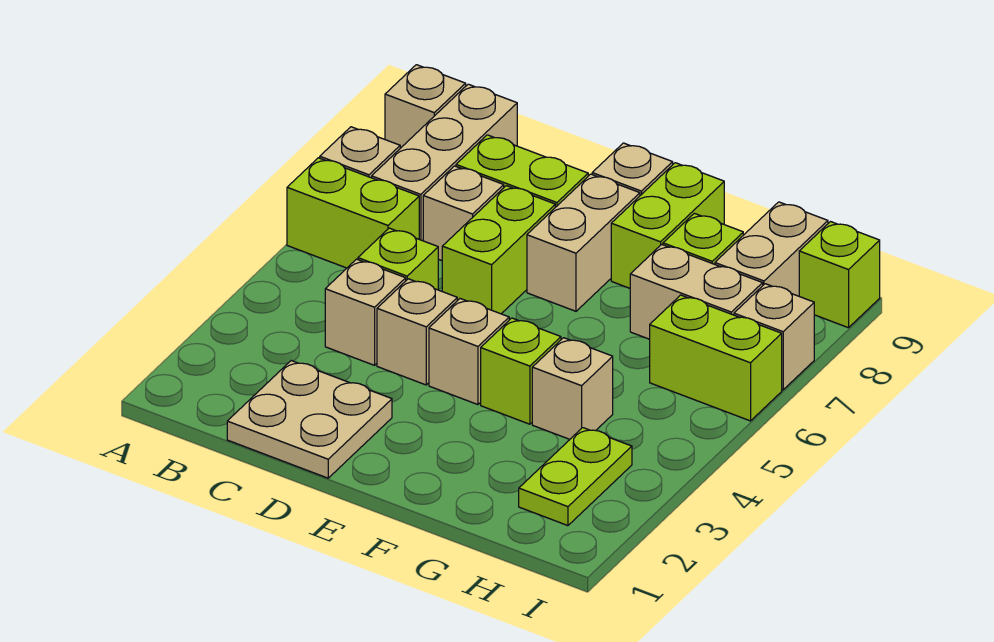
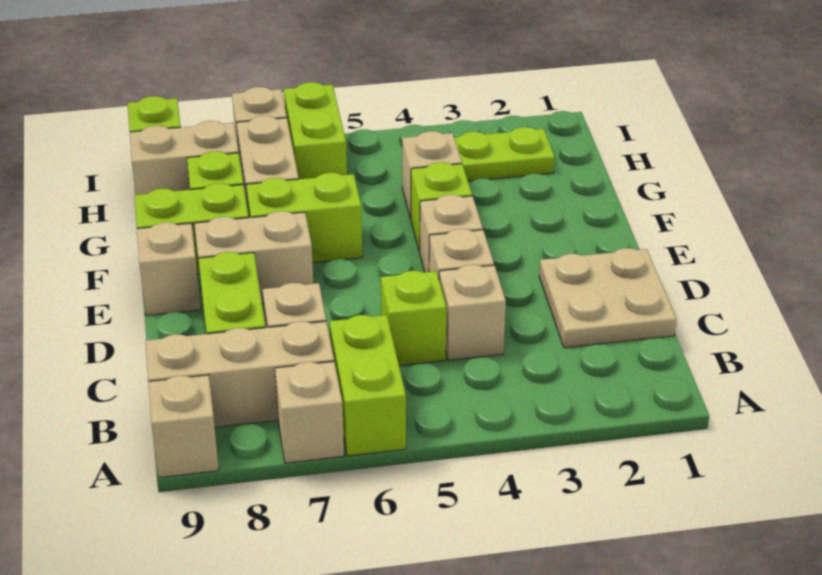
lime 1x2 brick [442,186,555,314] -> lime 1x2 brick moved to [246,173,362,263]

